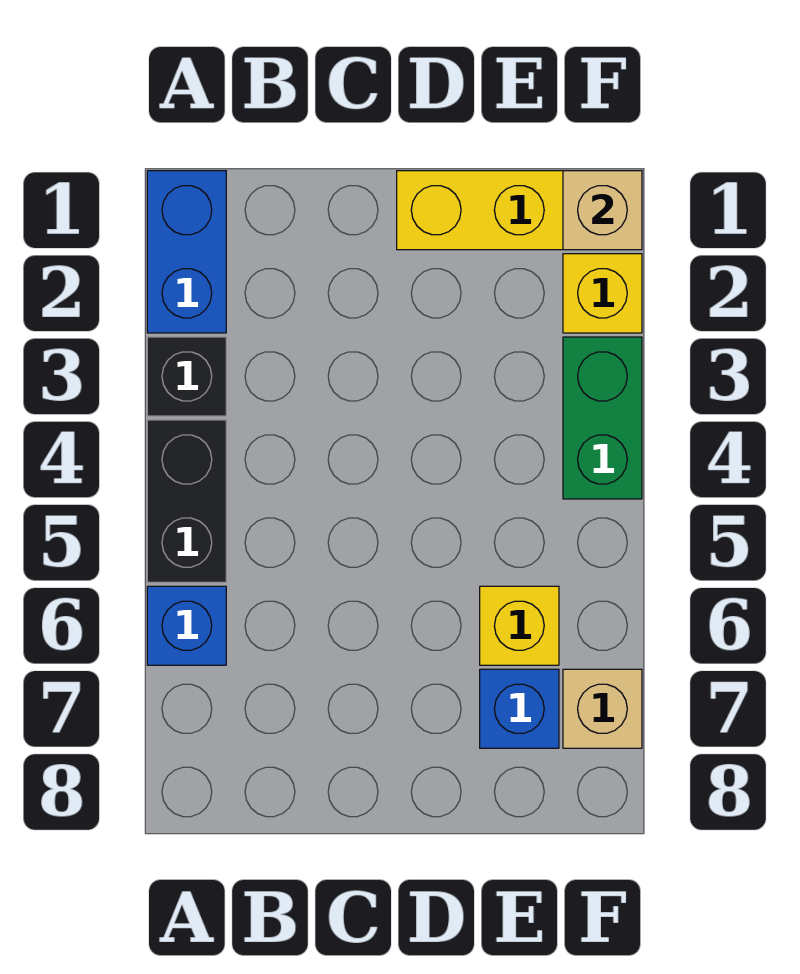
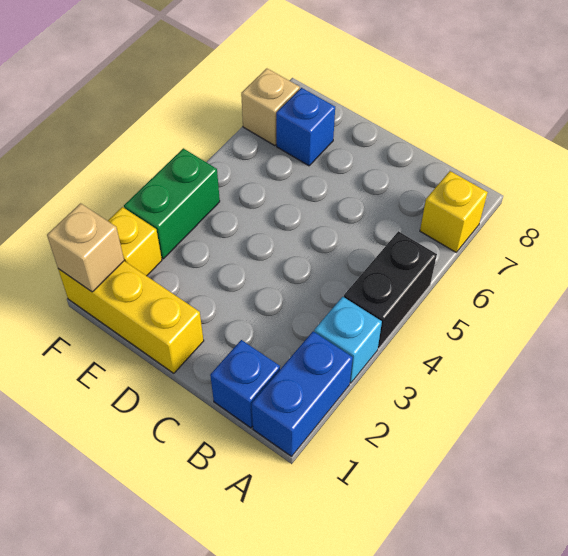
black 1x1 brick [147,337,226,416] -> cyan 1x1 brick [314,297,382,383]
blue 1x1 brick [147,586,226,665] -> blue 1x1 brick moved to [210,340,280,428]
yellow 1x1 brick [480,586,559,665] -> yellow 1x1 brick moved to [420,171,488,252]

